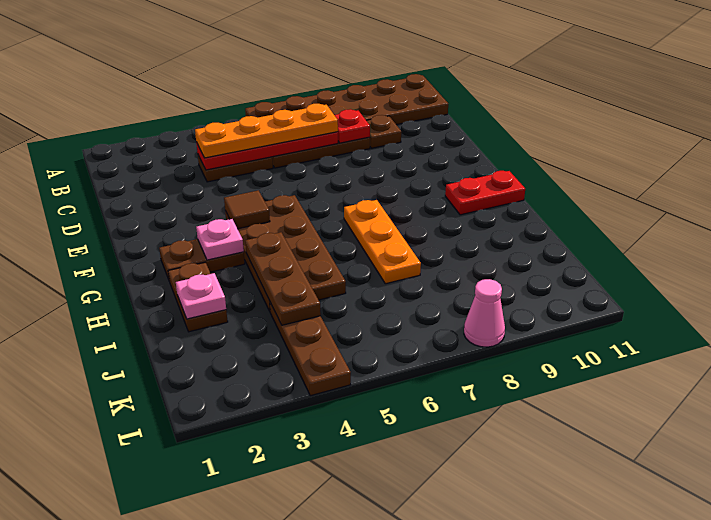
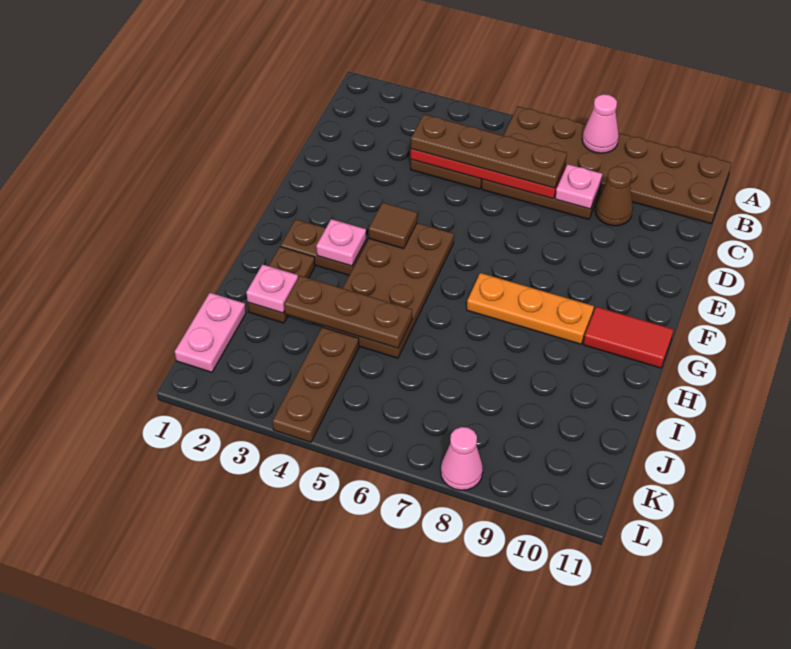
none -> pink 1x1 cone [582,94,619,153]
orange 1x4 plate [195,104,338,158] -> brown 1x4 plate [411,114,567,188]
red 1x1 plate [335,109,370,143] -> pink 1x1 plate [555,164,602,209]
brown 1x1 plate [366,115,401,148] -> brown 1x1 cone [595,166,633,226]
orange 1x3 plate [344,200,421,284] -> orange 1x3 plate turned to [467,273,594,344]
red 1x2 plate [445,171,525,215] -> red 1x2 tile [583,307,674,368]
brown 1x3 plate [245,232,321,325] -> brown 1x3 plate turned to [284,276,412,348]
none -> pink 1x2 plate [175,293,246,372]

